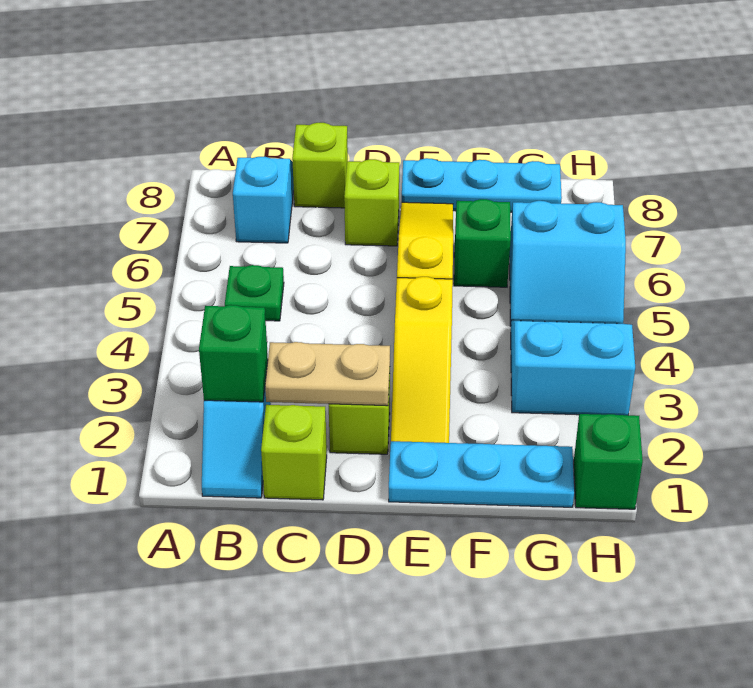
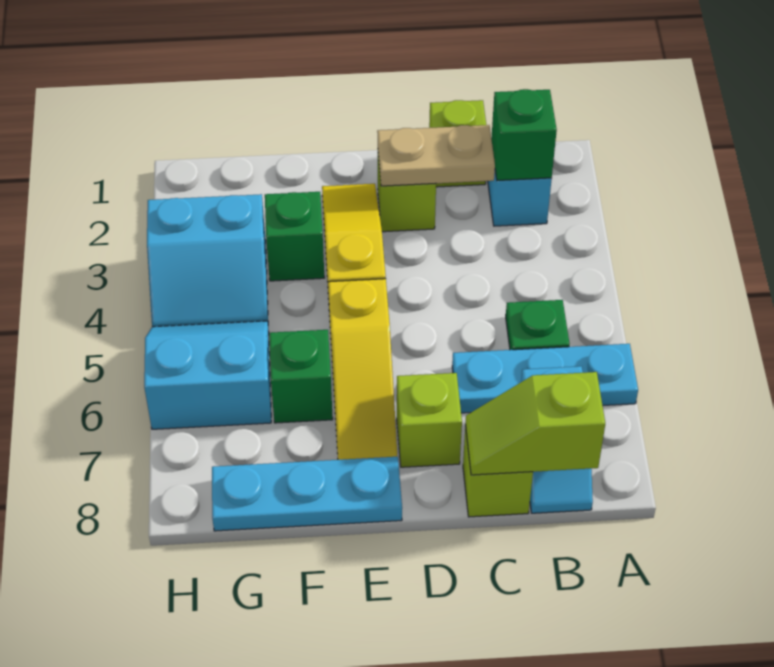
none -> lime 1x2 slope [465,372,605,475]
cyan 1x3 plate [389,441,574,507] -> cyan 1x3 plate moved to [452,344,638,413]
green 1x1 brick [574,414,643,509] -> green 1x1 brick moved to [265,192,324,281]

